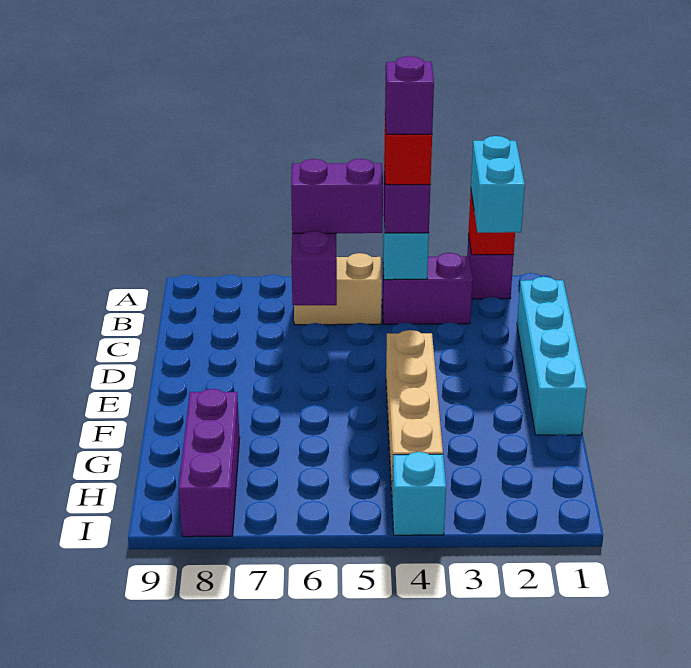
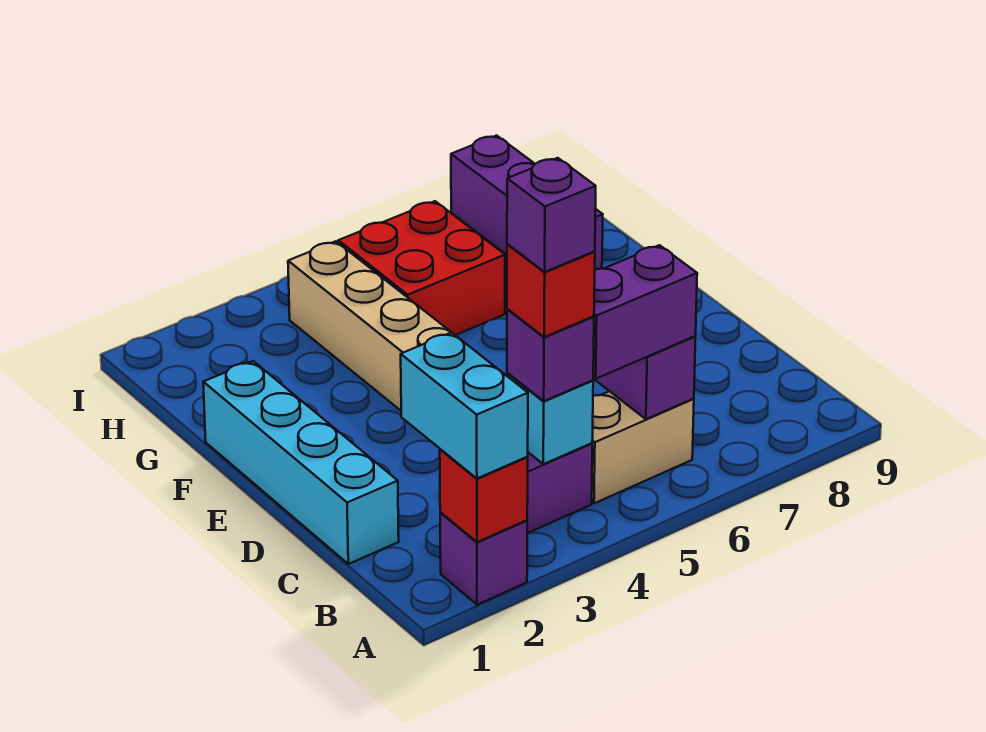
none -> red 2x2 brick [338,201,505,335]
cyan 1x1 brick [392,452,446,535] -> none

